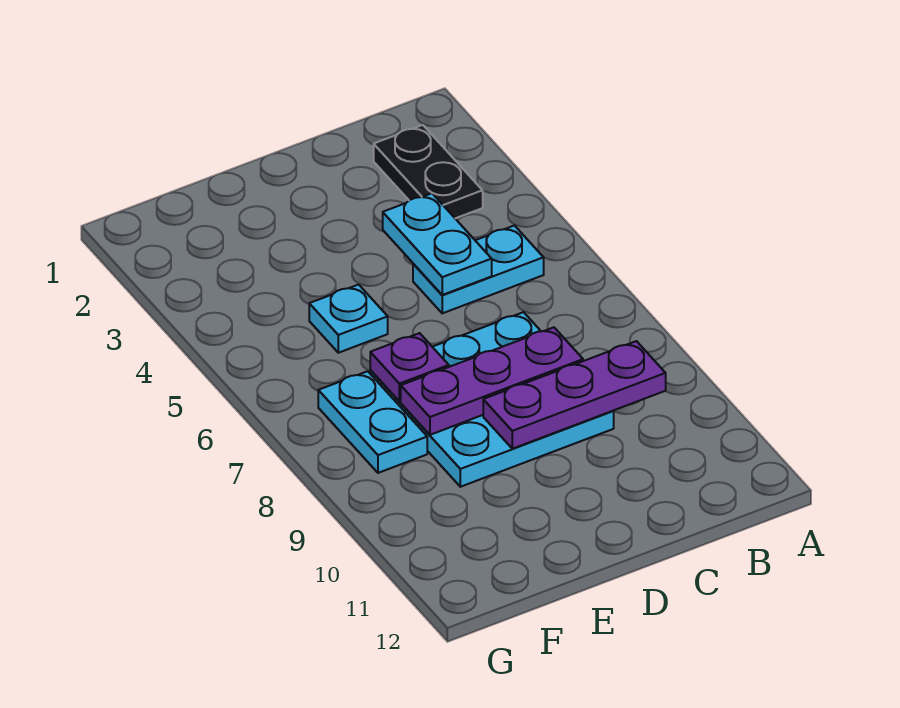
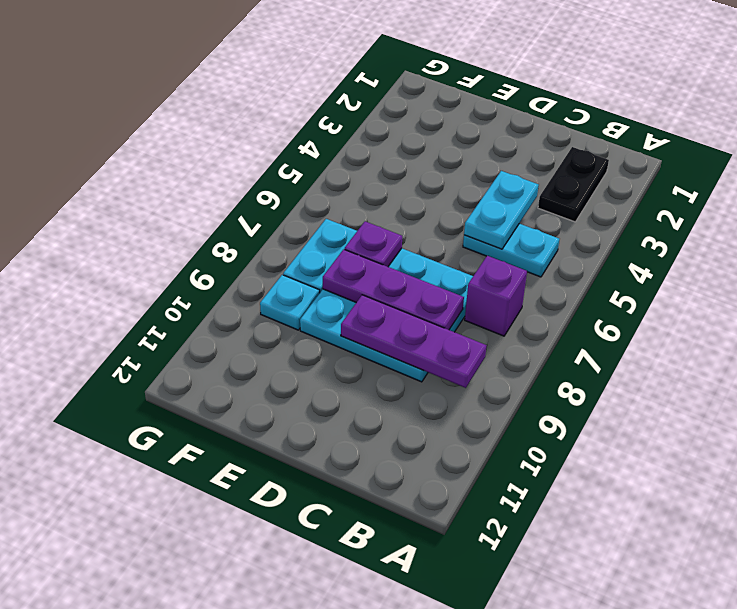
none -> purple 1x1 brick [465,256,527,336]
cyan 1x1 plate [309,285,388,353] -> cyan 1x1 plate moved to [260,275,320,330]

